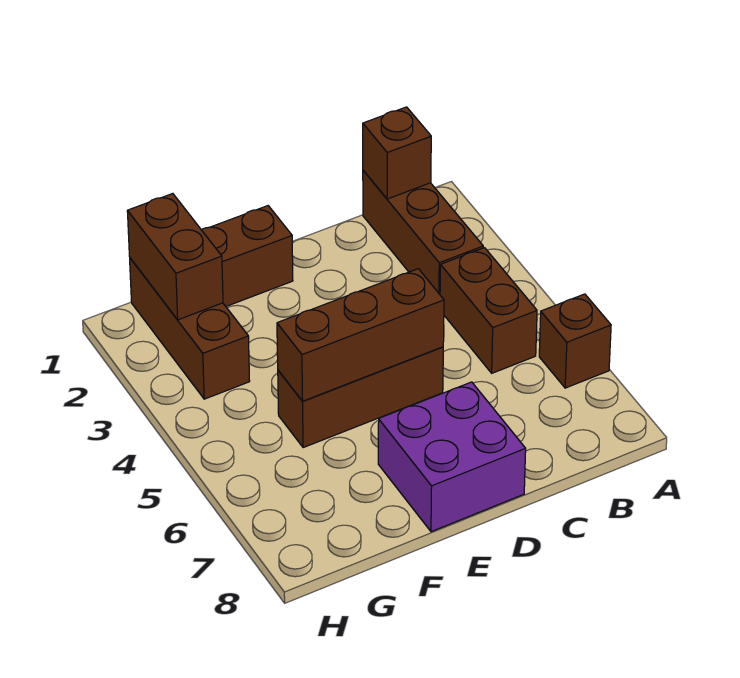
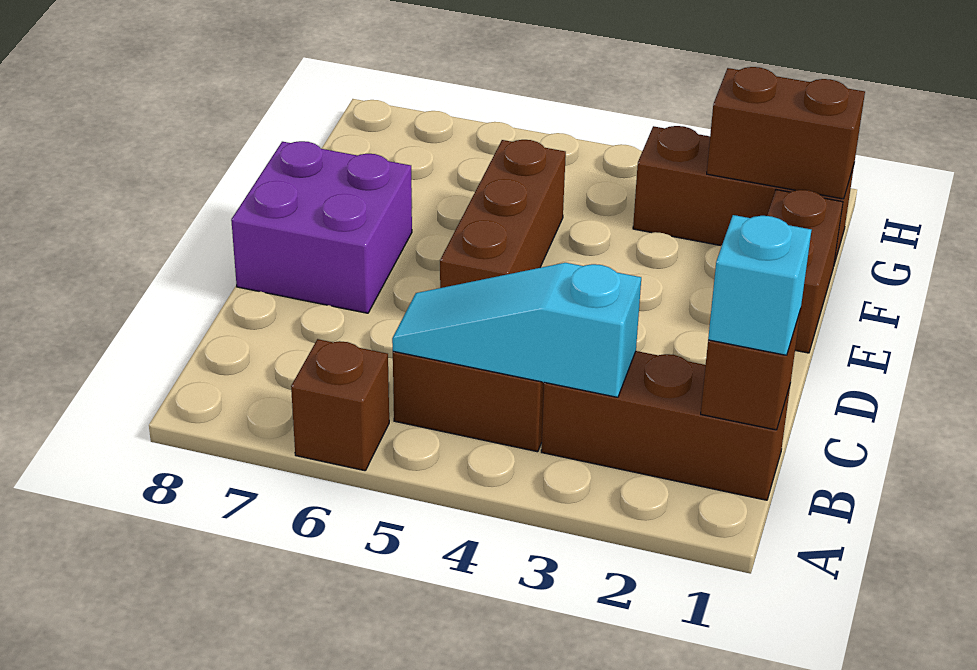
none -> cyan 1x1 brick [708,215,811,355]
none -> cyan 1x3 slope [392,263,641,397]
brown 1x3 brick [277,269,444,401] -> none

